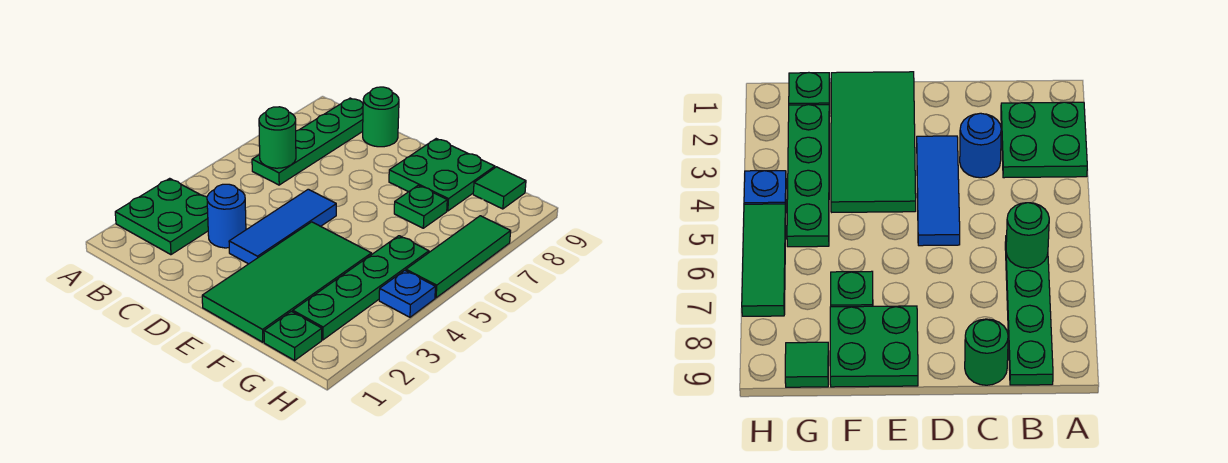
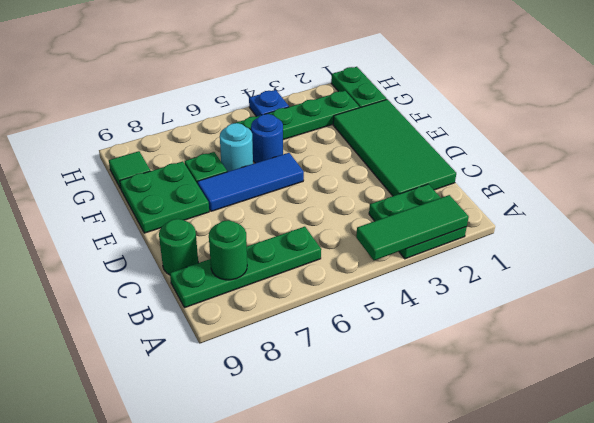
green 1x1 round brick [259,107,296,168] -> green 1x1 round brick moved to [209,220,247,280]
blue 1x1 round brick [207,184,246,248] -> blue 1x1 round brick moved to [251,114,283,163]
blue 1x3 tile [229,189,336,264] -> blue 1x3 tile moved to [198,153,304,211]
green 2x4 tile [202,222,372,342] -> green 2x4 tile turned to [333,99,456,196]
none -> cyan 1x1 round brick [220,123,253,172]
green 1x1 plate [264,311,322,360] -> green 1x2 plate [331,67,387,107]
green 1x3 tile [406,216,511,298] -> green 1x3 tile moved to [356,195,469,261]

